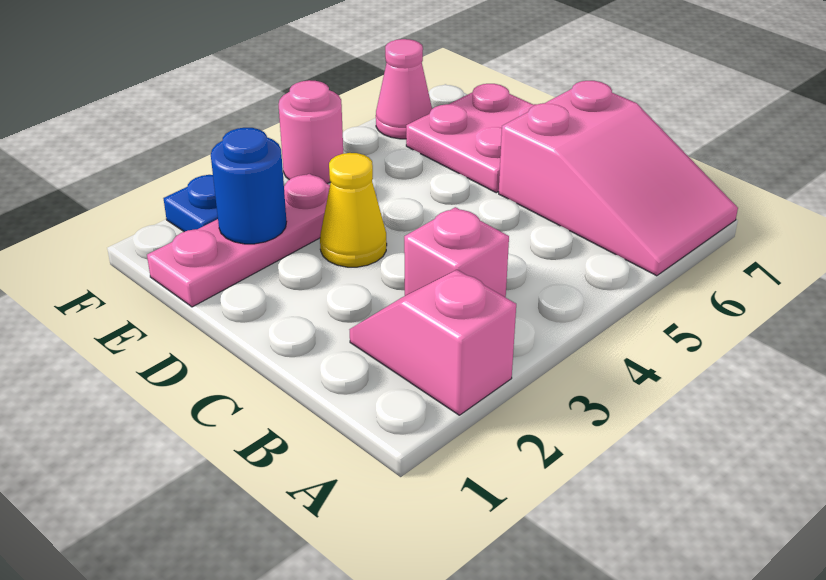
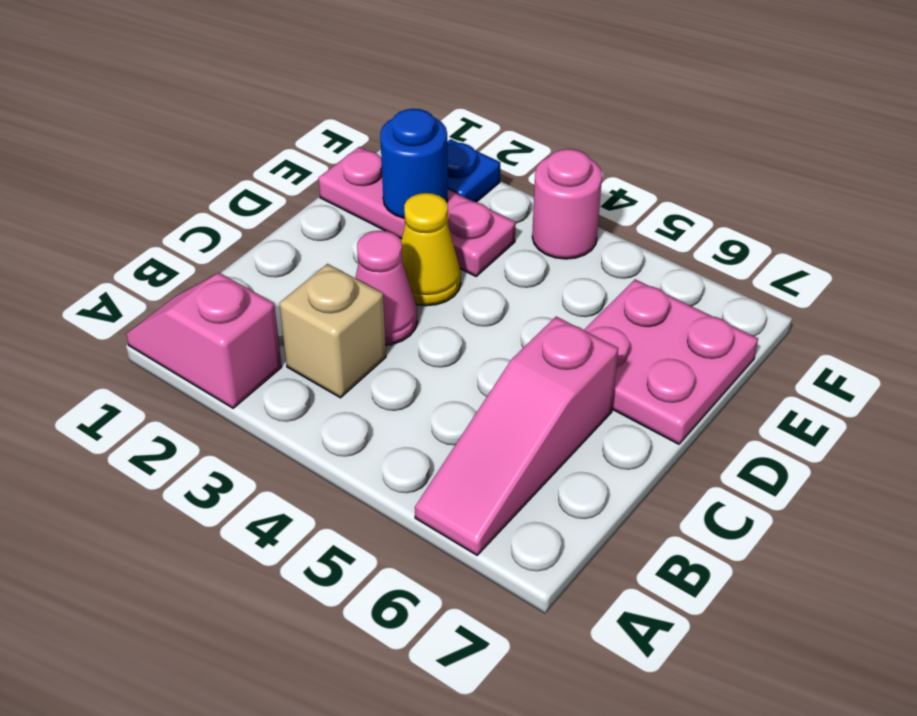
pink 1x2 slope [349,270,516,415] -> pink 1x2 slope turned to [126,273,282,408]
pink 2x3 slope [499,81,738,276] -> pink 1x3 slope [415,317,618,555]
pink 1x1 brick [404,207,509,297] -> tan 1x1 brick [280,264,386,398]
pink 1x1 cone [376,39,432,139] -> pink 1x1 cone moved to [355,231,417,345]

